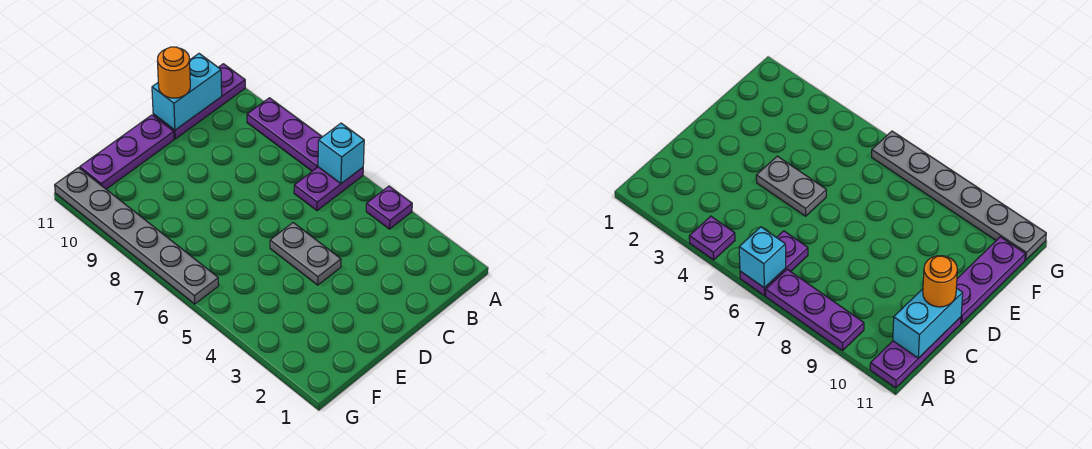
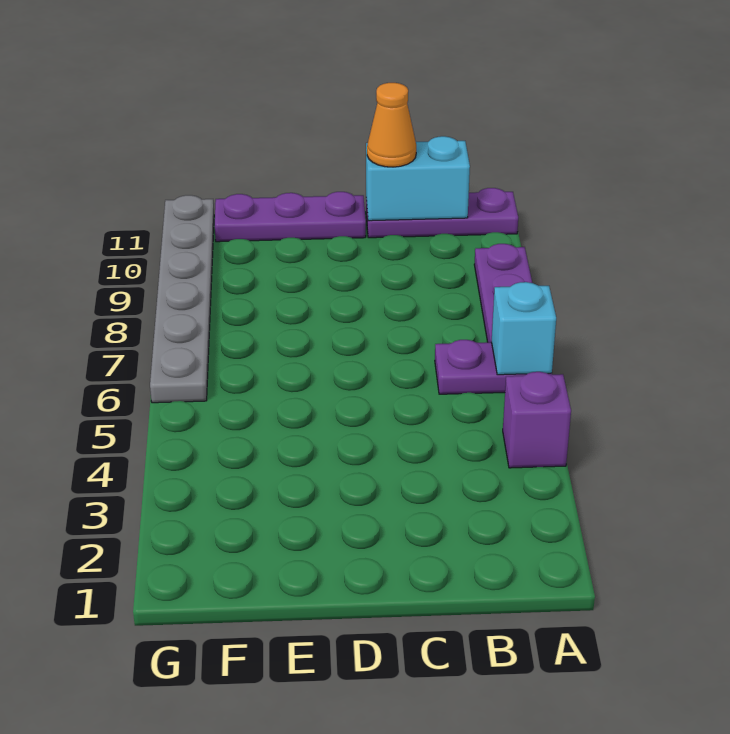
purple 1x1 plate [366,186,412,229] -> purple 1x1 brick [503,372,571,468]
orange 1x1 round brick [157,47,190,98] -> orange 1x1 cone [367,83,416,167]
grey 1x2 plate [270,223,341,285] -> none

